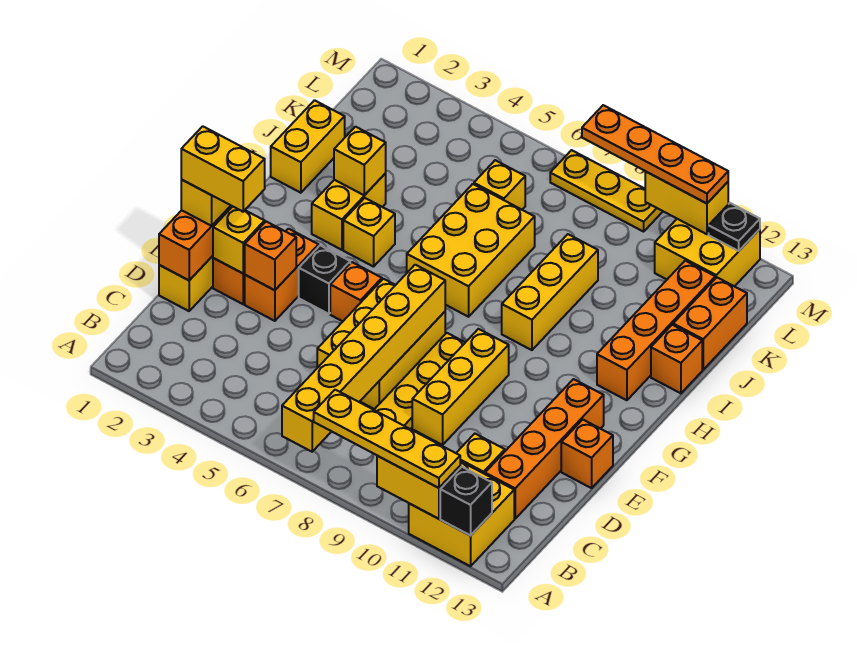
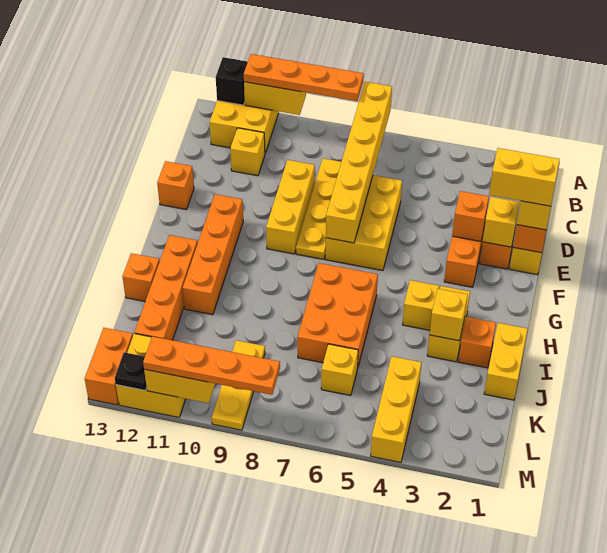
yellow 1x4 plate [314,390,460,488] -> orange 1x4 plate [244,54,364,101]
orange 1x4 brick [485,379,604,519] -> orange 1x4 brick moved to [183,194,243,315]
black 1x1 brick [299,245,350,314] -> none
orange 1x1 brick [330,262,382,321] -> orange 1x1 brick moved to [458,317,496,368]
yellow 2x3 brick [407,184,535,317] -> orange 2x3 brick [297,263,378,369]
yellow 1x3 brick [502,234,598,350] -> yellow 1x3 brick moved to [371,356,422,462]
orange 1x2 brick [673,278,747,369] -> orange 1x2 brick moved to [85,328,133,405]
yellow 1x3 plate [550,150,663,232] -> yellow 1x3 plate turned to [212,340,265,430]

